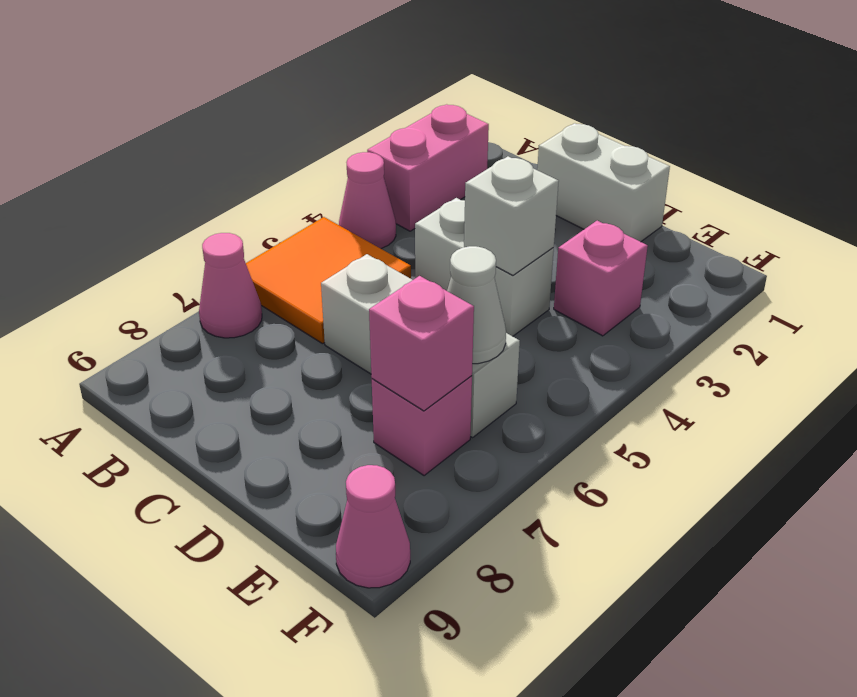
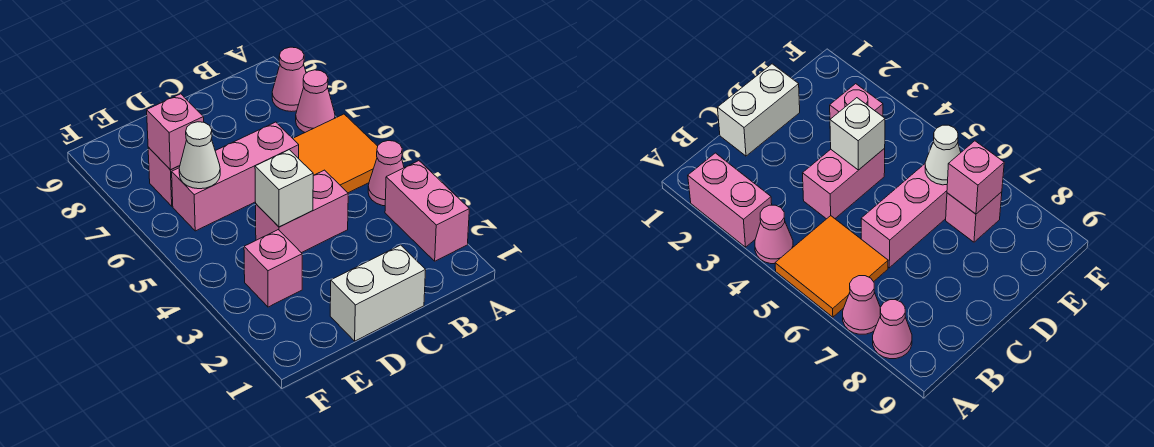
white 1x2 brick [415,198,554,336] -> pink 1x2 brick [256,170,348,253]
white 1x3 brick [321,254,520,438] -> pink 1x3 brick [172,122,299,231]
pink 1x1 cone [336,465,410,588] -> pink 1x1 cone moved to [272,47,306,112]

